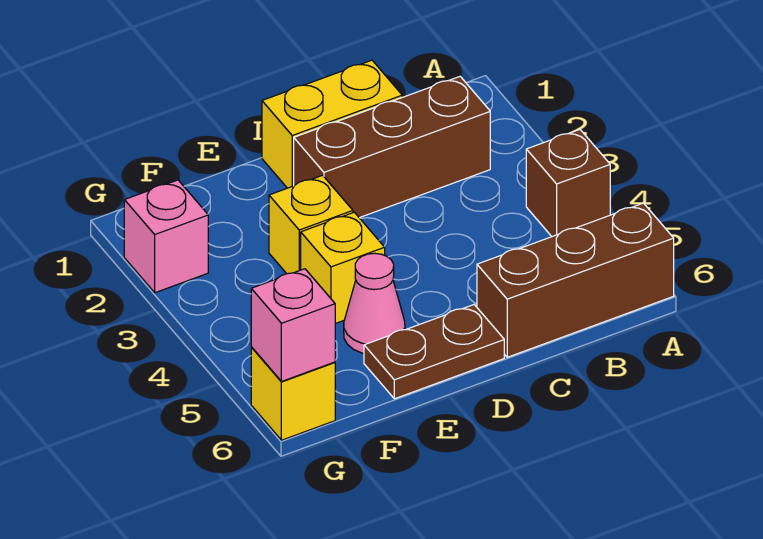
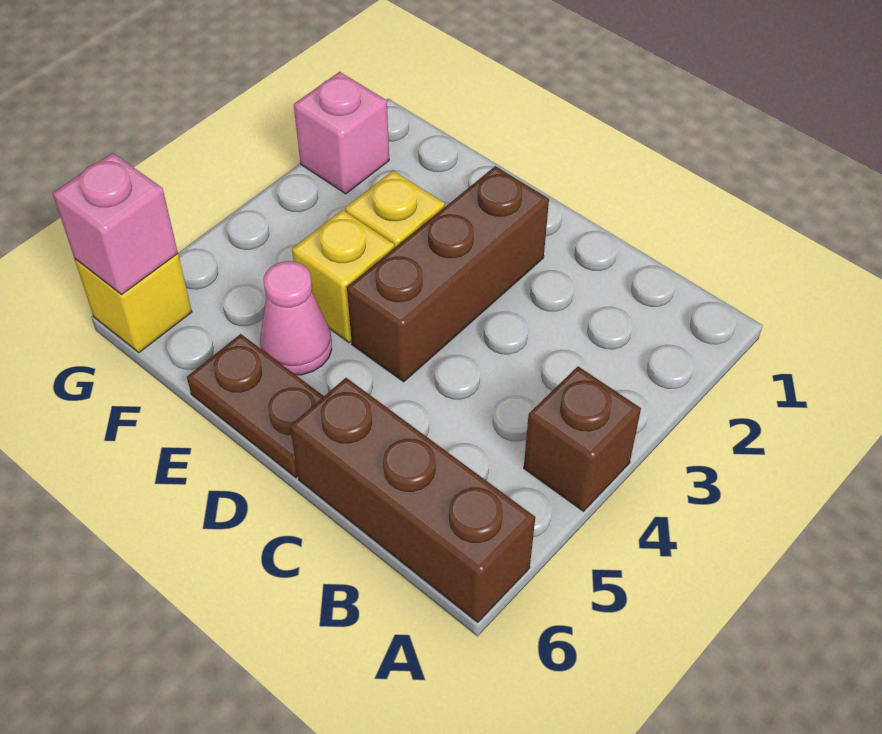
brown 1x3 brick [294,77,490,218] -> brown 1x3 brick turned to [347,166,549,382]
yellow 1x2 brick [262,60,402,188] -> none

